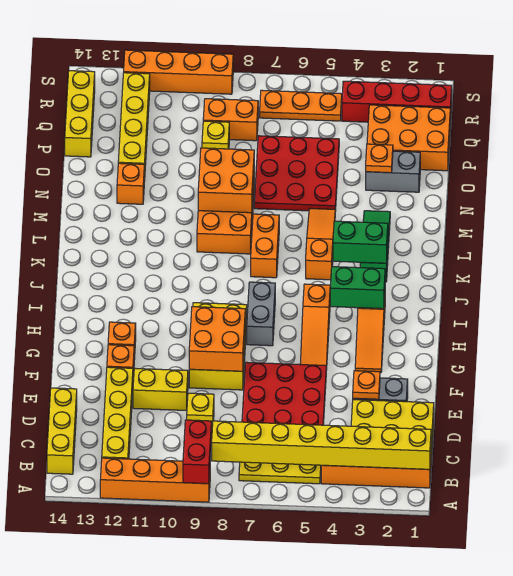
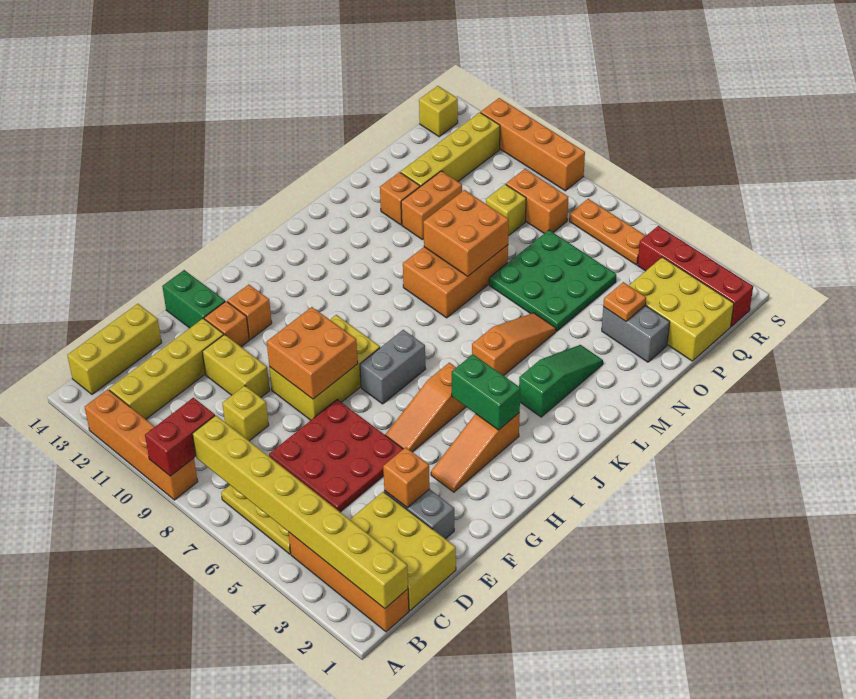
orange 1x1 plate [353,371,380,399] -> orange 1x1 brick [383,447,430,508]
green 1x2 brick [333,221,388,263] -> green 1x2 brick moved to [162,270,225,328]
orange 1x2 brick [251,214,279,278] -> orange 1x2 brick moved to [401,171,462,239]
red 3x3 plate [254,136,339,211] -> green 3x3 plate [489,230,616,331]
orange 2x3 brick [367,105,450,171] -> yellow 2x3 brick [629,257,734,361]
yellow 1x3 brick [65,71,95,157] -> yellow 1x1 brick [419,86,458,137]

